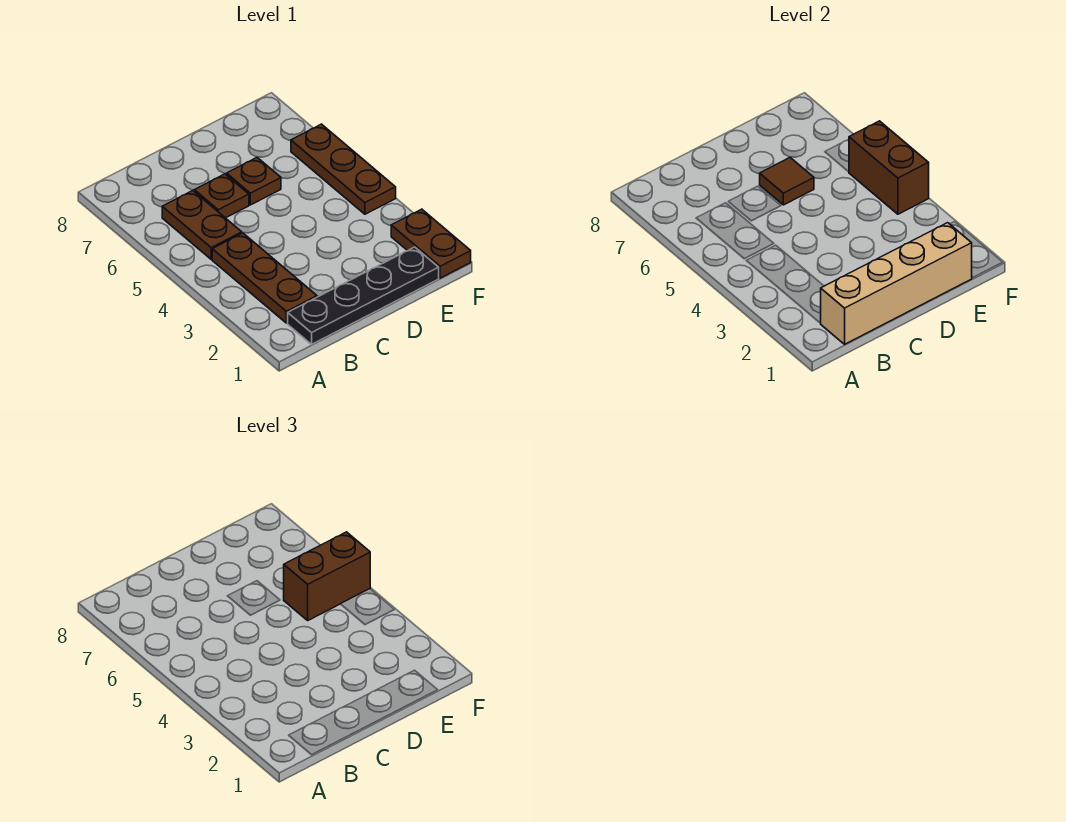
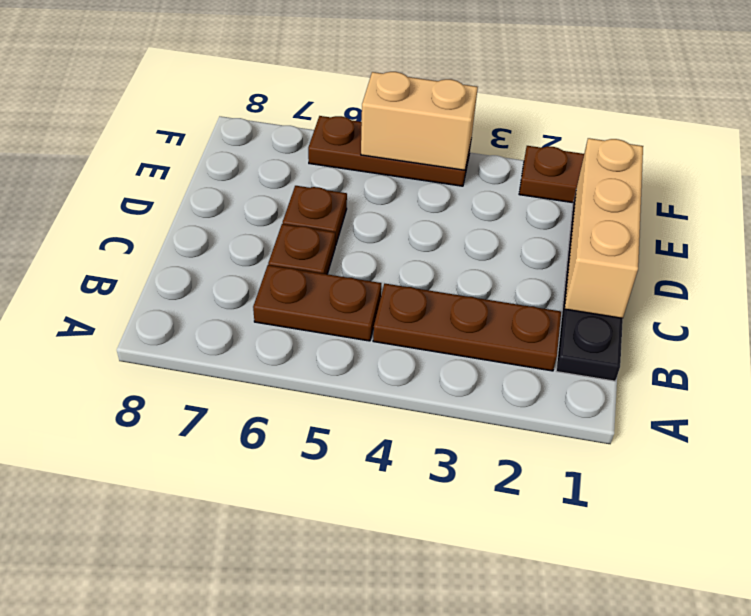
tan 1x4 brick [821,223,972,344] -> tan 1x3 brick [565,138,643,318]
brown 1x1 tile [760,158,814,205] -> none
brown 1x2 brick [284,532,370,620] -> none
brown 1x2 brick [849,121,929,214] -> tan 1x2 brick [361,72,478,170]

